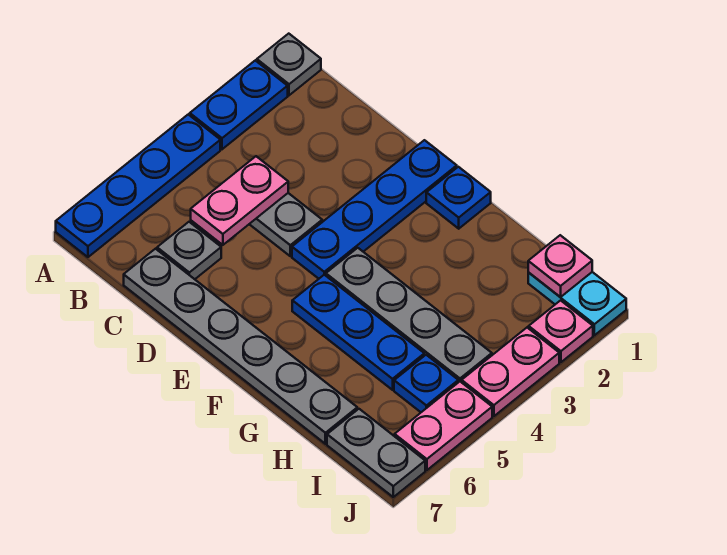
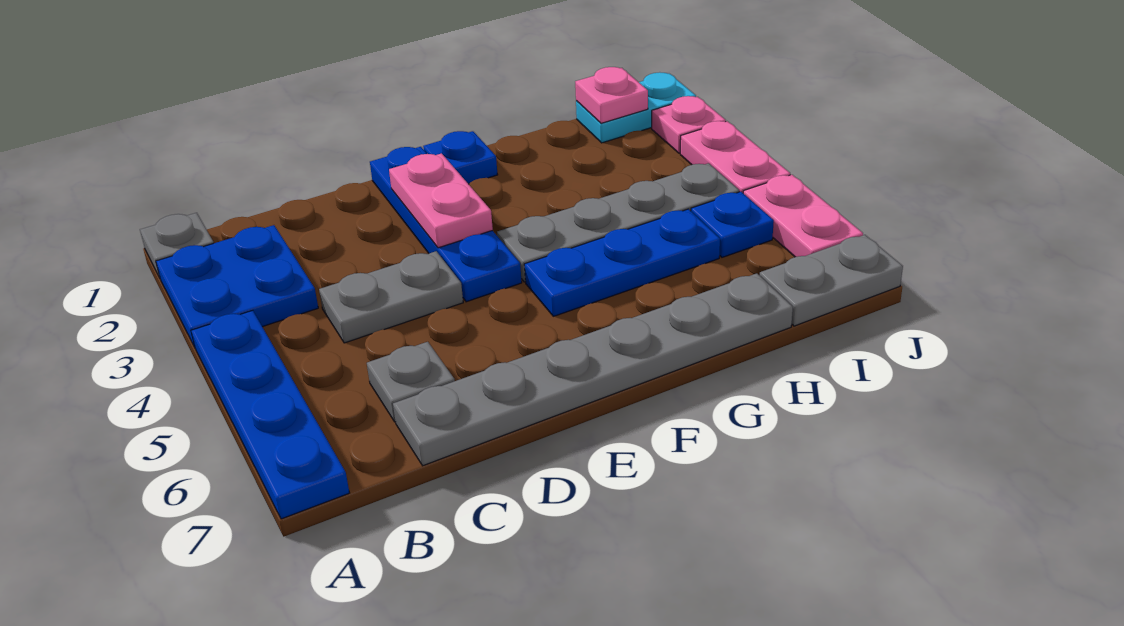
blue 1x2 plate [190,60,288,149] -> blue 2x2 plate [156,225,318,347]
pink 1x2 plate [191,156,288,245] -> pink 1x2 plate moved to [389,153,493,248]

